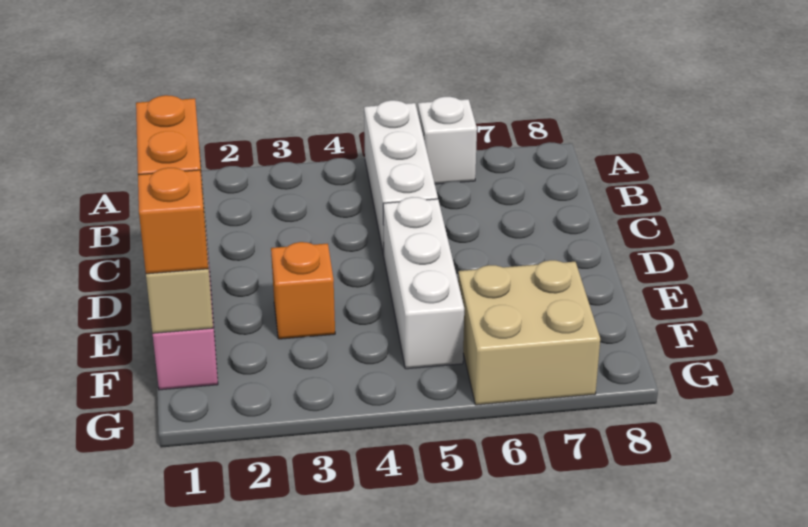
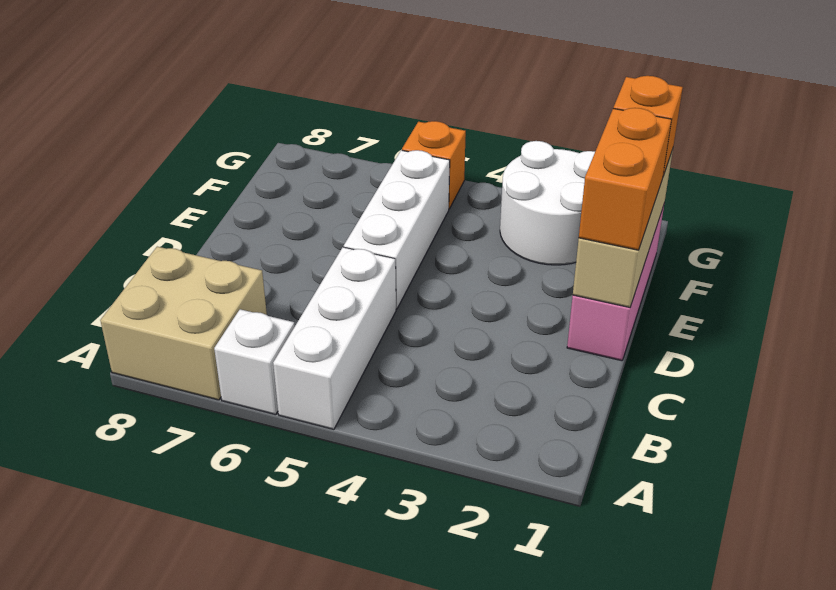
orange 1x1 brick [271,242,335,339] -> orange 1x1 brick moved to [402,121,466,209]
none -> white 2x2 round brick [500,141,595,265]
tan 2x2 brick [458,260,600,405] -> tan 2x2 brick moved to [100,247,267,400]

